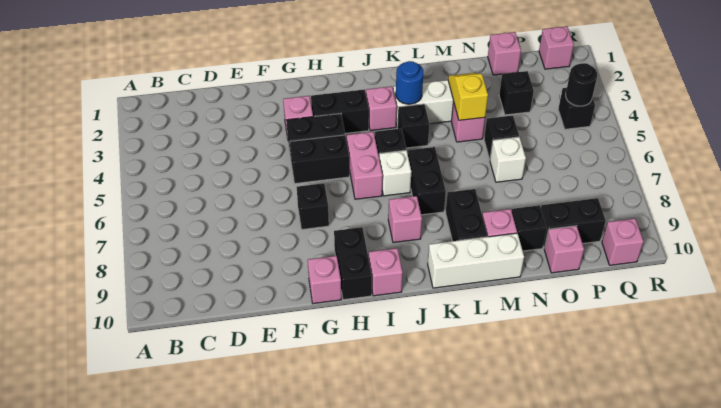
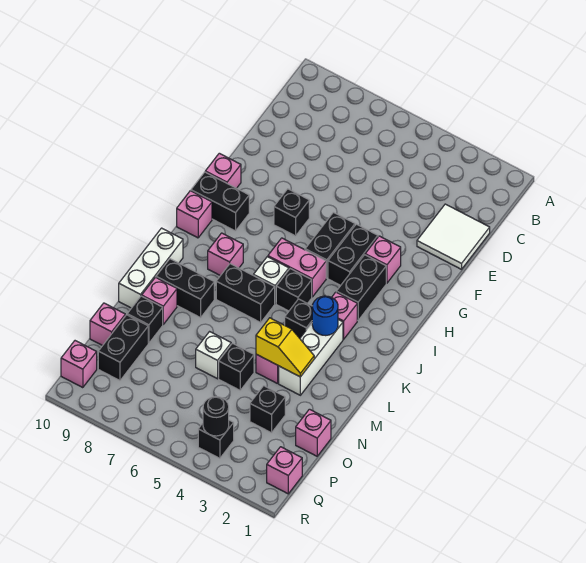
none -> white 2x2 tile [417,204,490,269]

